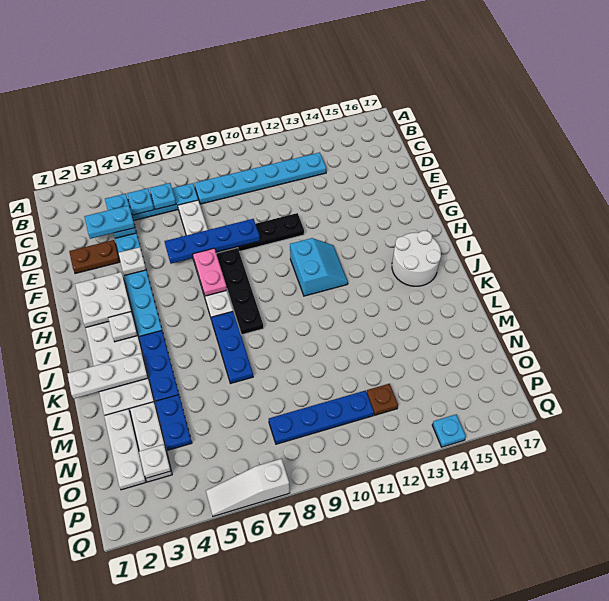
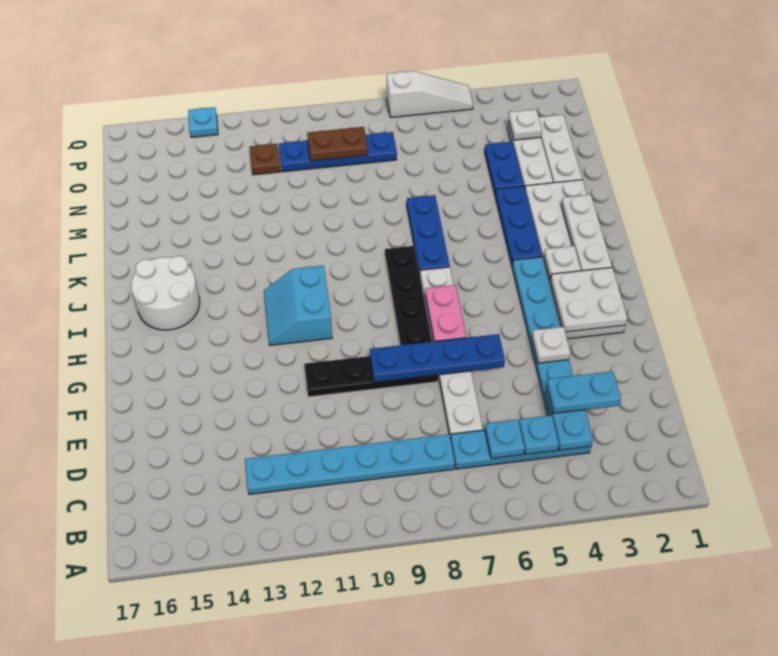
brown 1x2 plate [69,240,120,274] -> brown 1x2 plate moved to [307,127,368,161]
white 1x3 plate [67,354,148,399] -> white 1x3 plate turned to [561,195,612,271]

